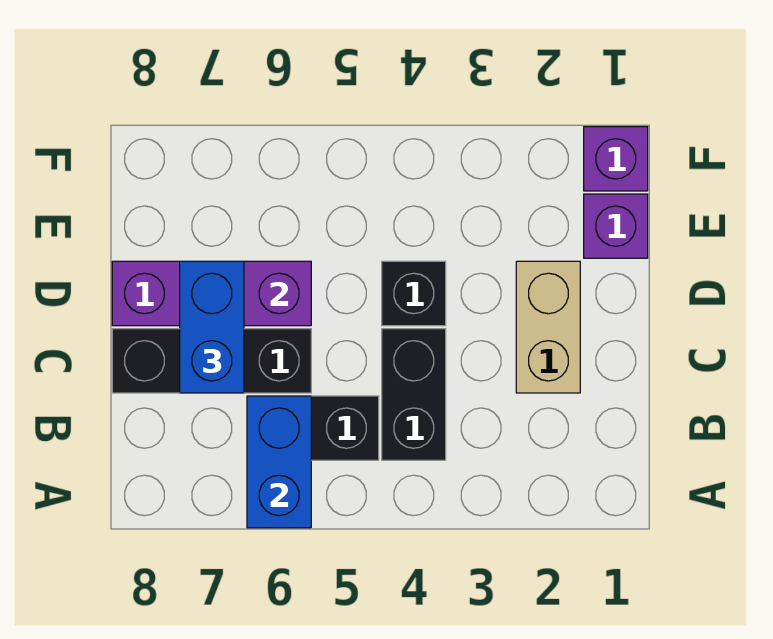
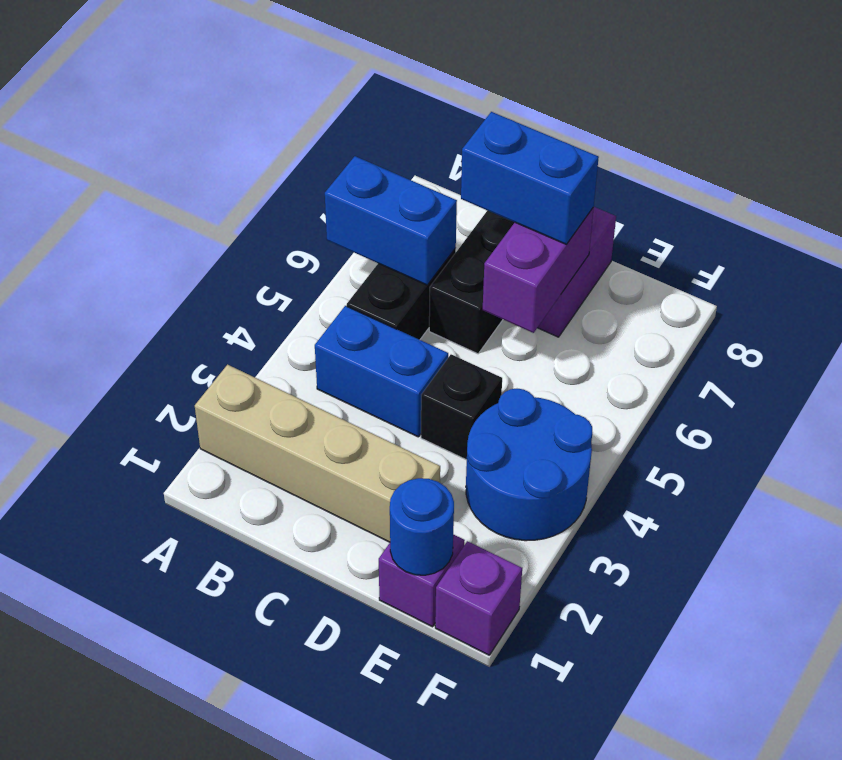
black 1x2 brick [382,329,446,460] -> blue 1x2 brick [315,306,448,437]
tan 1x2 brick [516,261,580,393] -> tan 1x4 brick [195,365,440,542]
none -> blue 1x1 round brick [390,478,454,575]
none -> blue 2x2 round brick [466,389,592,541]

